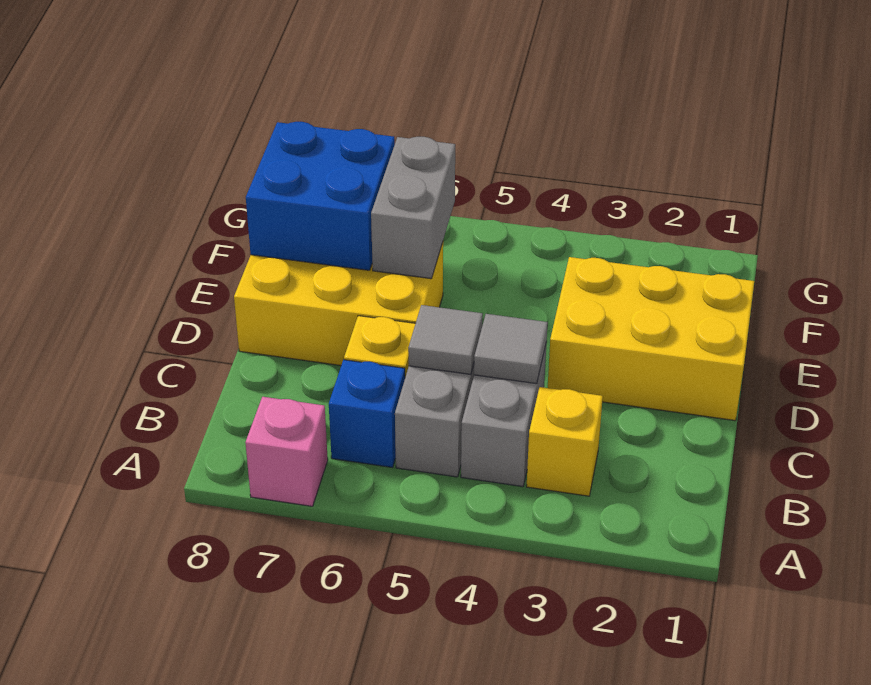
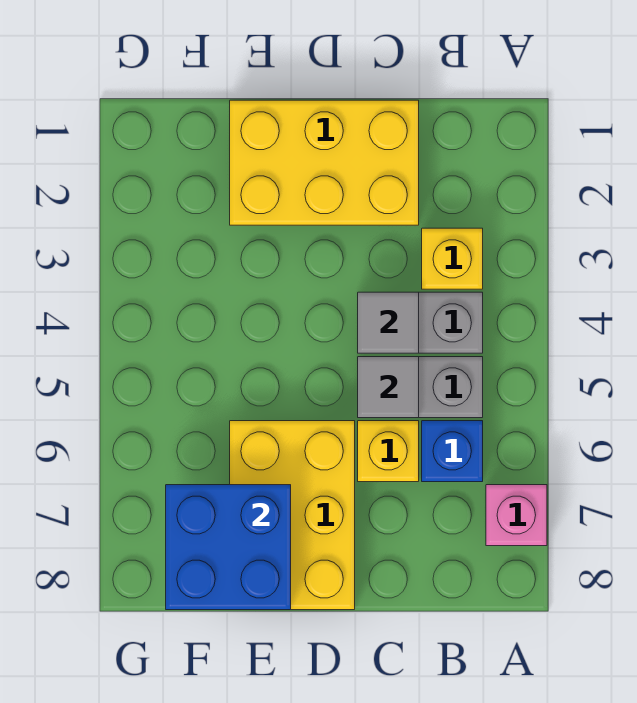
yellow 2x3 brick [548,257,754,420] -> yellow 2x3 brick turned to [230,100,419,225]
grey 1x2 brick [371,137,455,279] -> none

